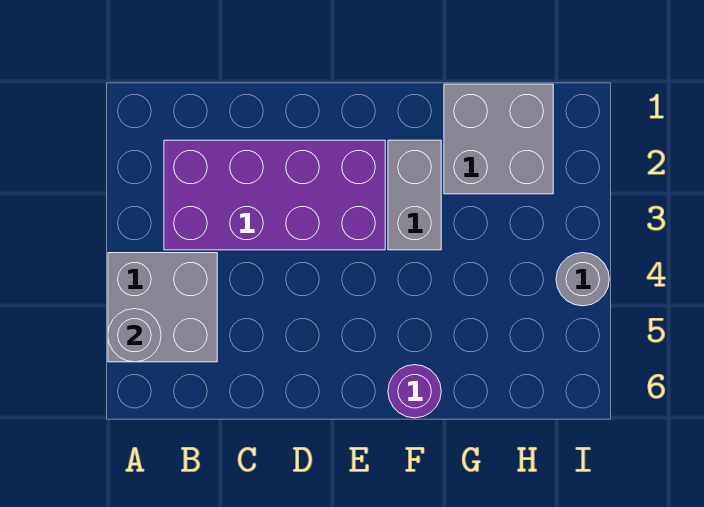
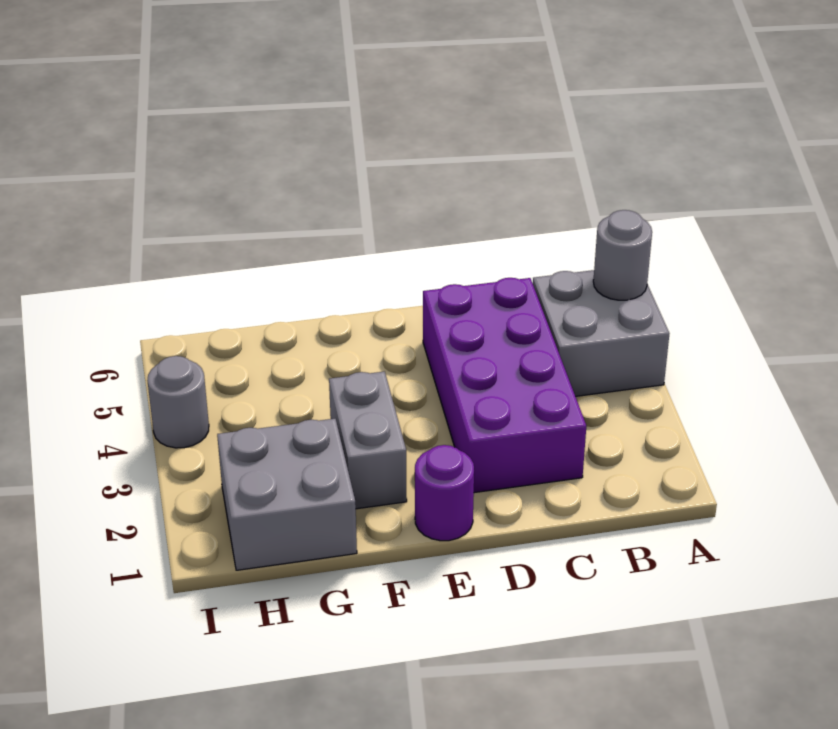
purple 2x4 brick [164,140,385,250] -> purple 2x4 brick turned to [423,278,586,493]
purple 1x1 round brick [388,365,441,418] -> purple 1x1 round brick moved to [415,445,474,541]

